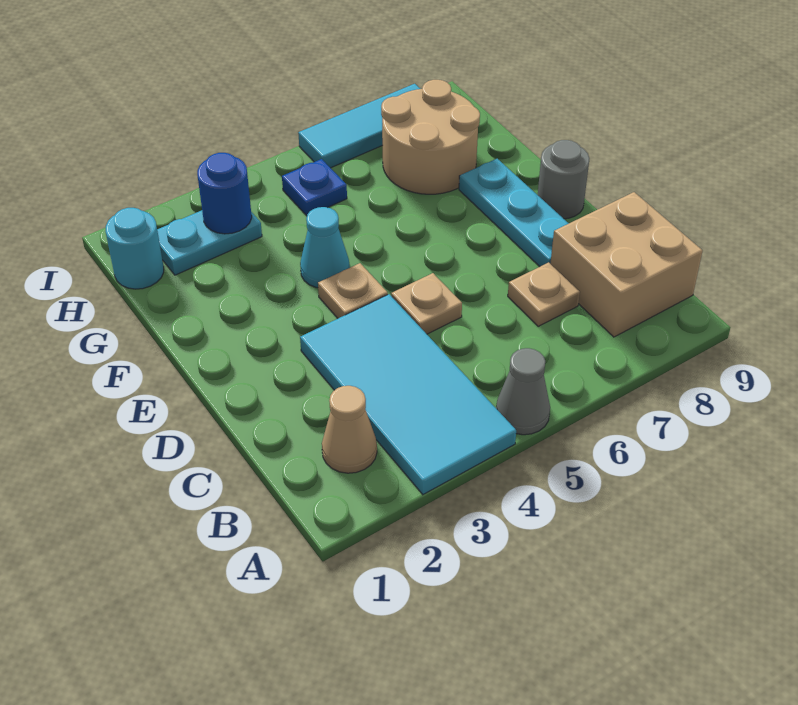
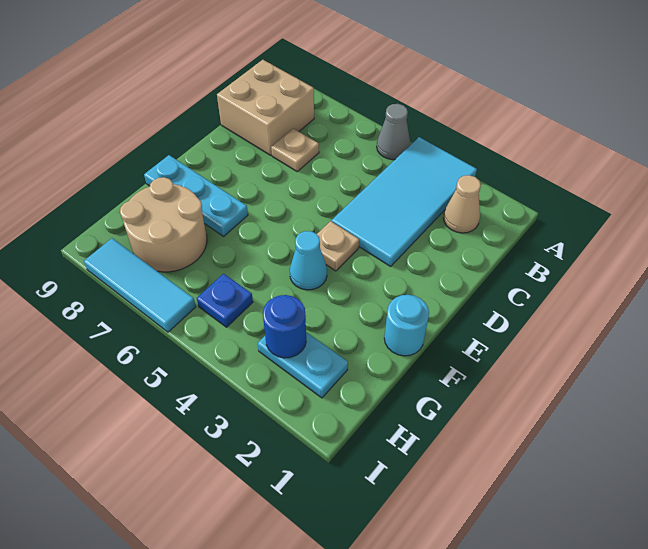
tan 1x1 plate [391,273,462,334] -> none
cyan 1x3 plate [459,159,569,267] -> cyan 1x3 plate turned to [144,155,248,236]
grey 1x1 round brick [538,140,590,219] -> none
cyan 1x1 round brick [106,208,164,289] -> cyan 1x1 round brick moved to [384,295,429,356]

